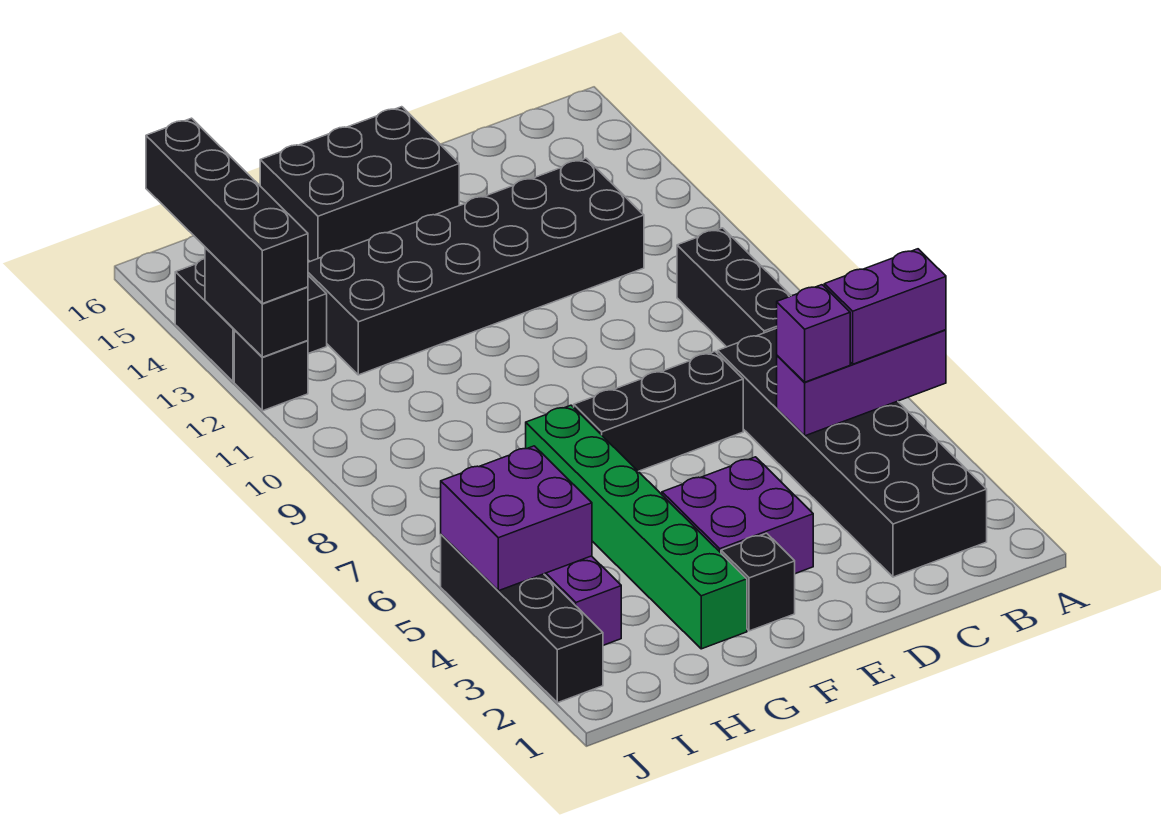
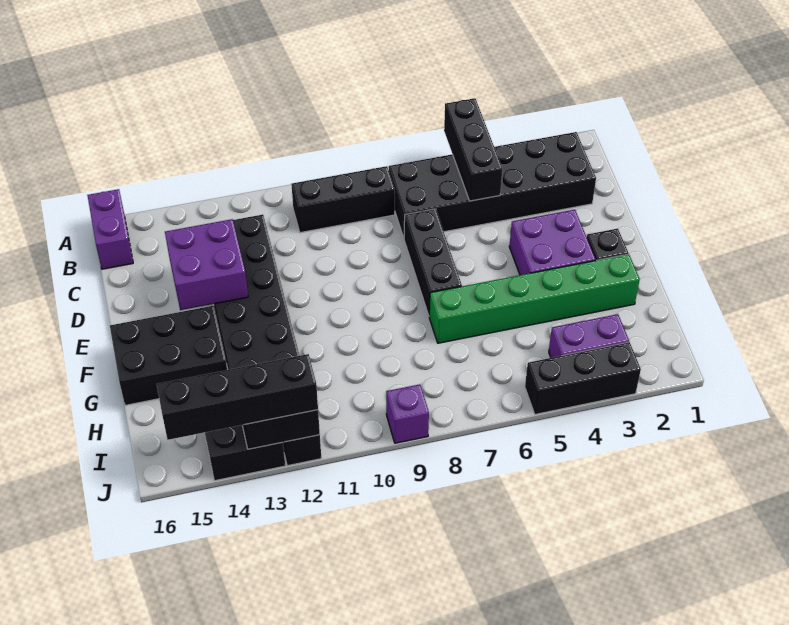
purple 1x3 brick [777,330,946,436] -> black 1x3 brick [444,98,502,201]
purple 1x2 brick [824,249,946,364] -> purple 1x2 brick moved to [87,189,133,269]
purple 1x1 brick [777,285,850,382] -> purple 1x1 brick moved to [386,384,429,443]
black 2x3 brick [260,107,459,261] -> black 2x3 brick turned to [110,306,227,405]
purple 2x2 brick [441,446,592,591] -> purple 2x2 brick moved to [165,219,248,310]
black 1x4 brick [441,535,603,703] -> black 1x3 brick [525,342,641,414]

